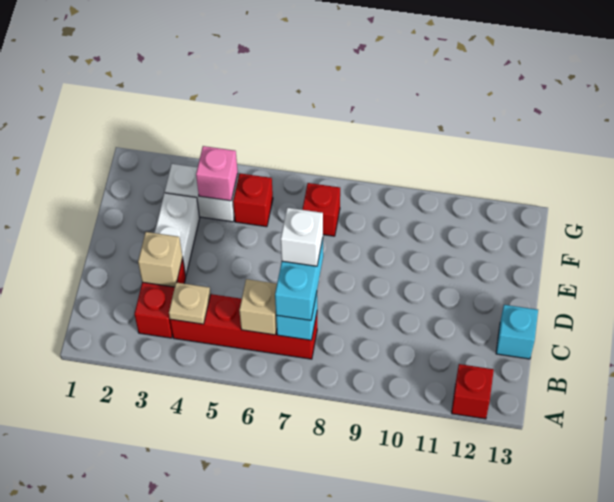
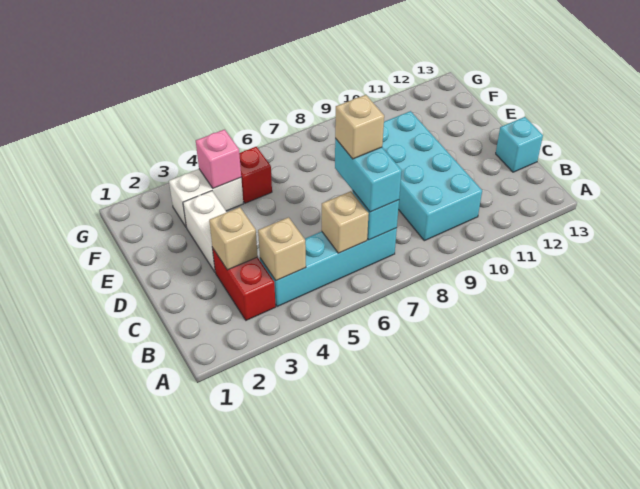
red 1x1 brick [452,364,494,419] -> none
red 1x4 brick [170,294,317,359] -> cyan 1x4 brick [260,228,397,307]
tan 1x1 plate [169,282,211,324] -> tan 1x1 brick [258,217,306,281]
none -> cyan 2x4 brick [382,111,482,241]
white 1x1 brick [281,208,323,266] -> tan 1x1 brick [335,95,384,159]
red 1x1 brick [302,183,340,236] -> none

